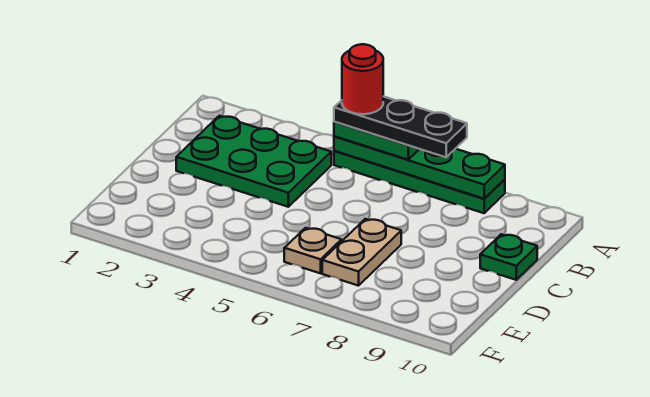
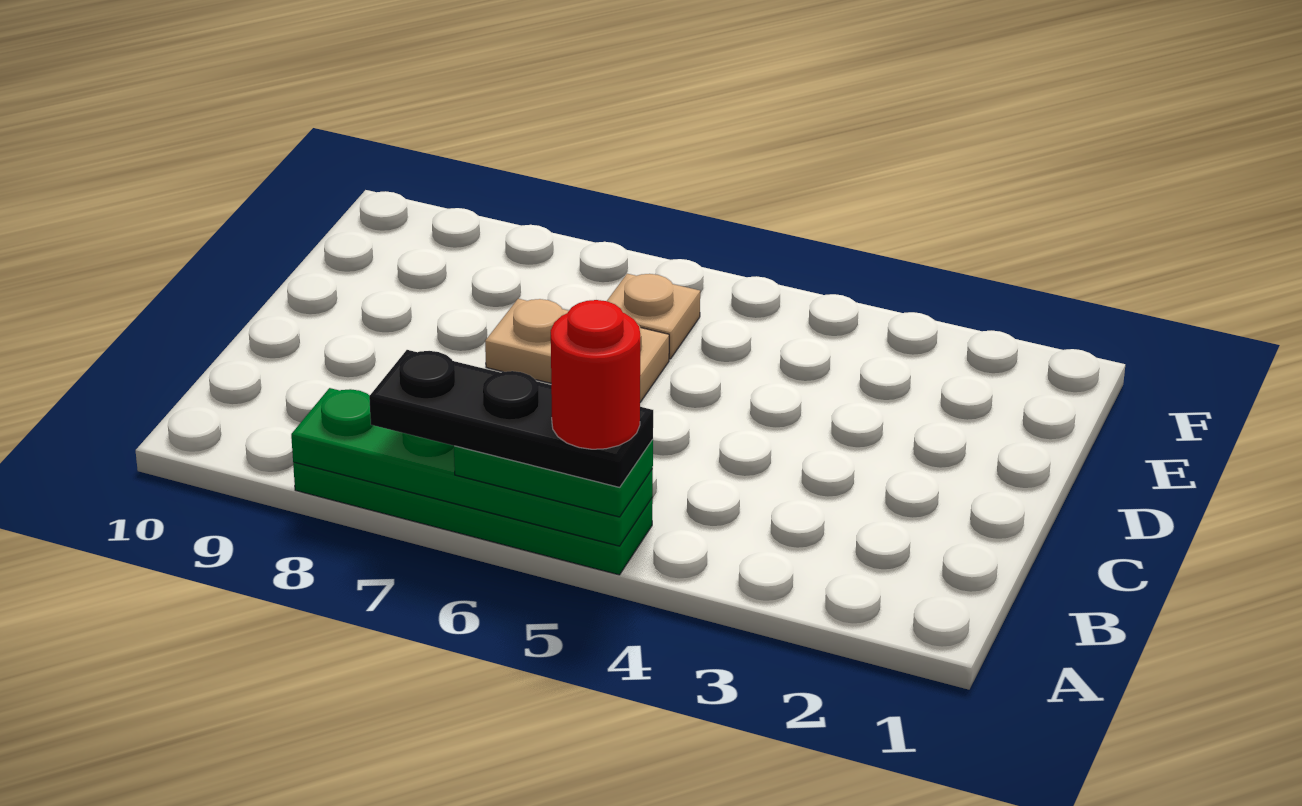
green 2x3 plate [176,116,331,207] -> none
green 1x1 plate [480,234,537,280] -> none
tan 1x2 plate [322,219,401,286] -> tan 1x2 plate turned to [485,299,669,402]

